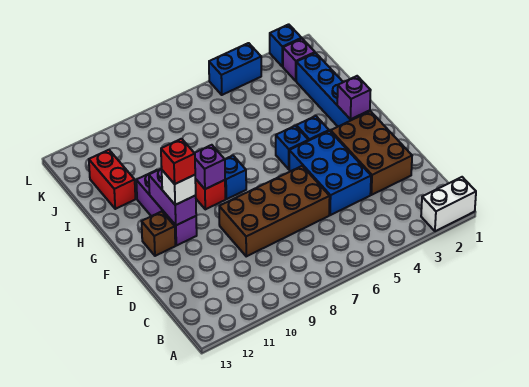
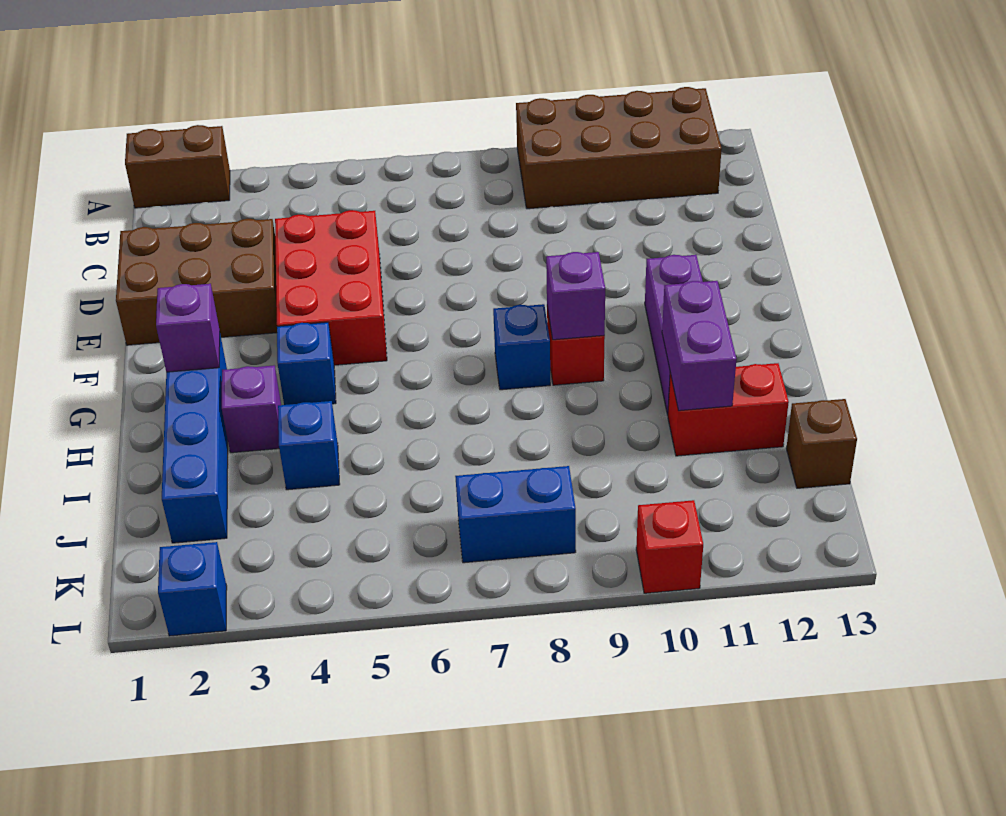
white 1x2 brick [421,177,476,231] -> brown 1x2 brick [125,125,230,208]
brown 2x3 brick [331,111,412,195] -> brown 2x3 brick turned to [116,219,277,345]
blue 2x3 brick [289,131,371,215] -> red 2x3 brick [275,210,387,365]
brown 2x4 brick [219,166,330,256] -> brown 2x4 brick moved to [516,87,722,209]
purple 1x2 brick [149,169,196,225] -> purple 1x2 brick moved to [662,281,736,411]
white 1x1 brick [162,170,196,205] -> none
red 1x1 brick [161,139,195,184] -> red 1x1 brick moved to [636,500,703,593]
brown 1x1 brick [141,211,175,256] -> brown 1x1 brick moved to [786,399,857,488]
blue 1x1 brick [276,126,308,169] -> blue 1x1 brick moved to [278,401,340,490]
red 1x2 brick [89,150,135,209] -> red 1x2 brick turned to [668,363,789,456]
purple 1x1 brick [283,39,315,81] -> purple 1x1 brick moved to [222,365,281,453]
blue 1x2 brick [209,43,261,95] -> blue 1x2 brick moved to [455,466,576,563]

